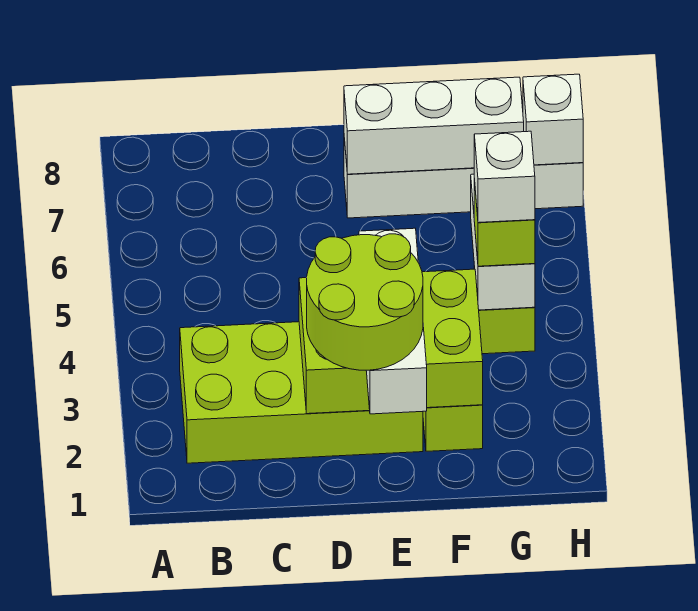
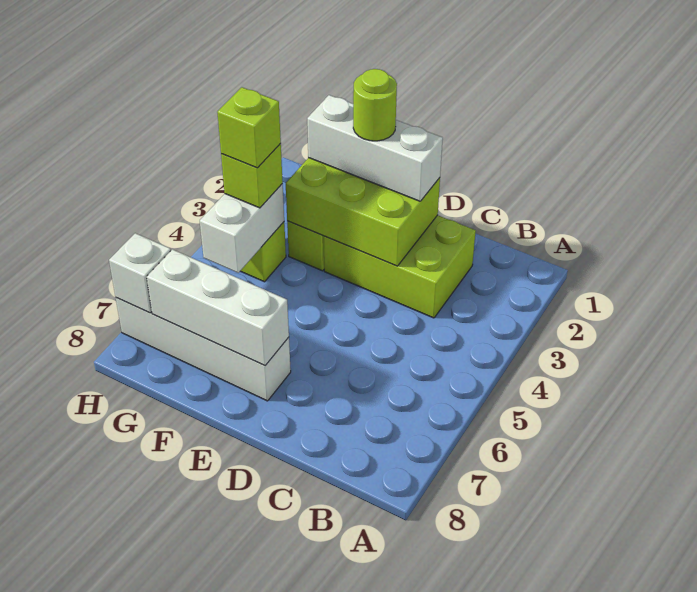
lime 2x4 brick [180,322,423,463] -> lime 2x3 brick [324,215,476,318]
lime 2x2 round brick [306,234,423,370] -> lime 1x1 round brick [353,69,397,141]
white 1x3 brick [359,228,427,414] -> white 1x3 brick turned to [307,95,443,201]
white 1x1 brick [474,131,535,223] -> lime 1x1 brick [217,87,281,168]

